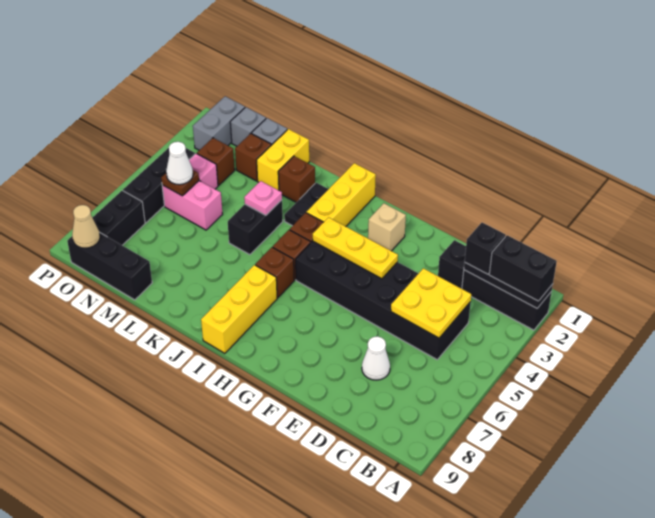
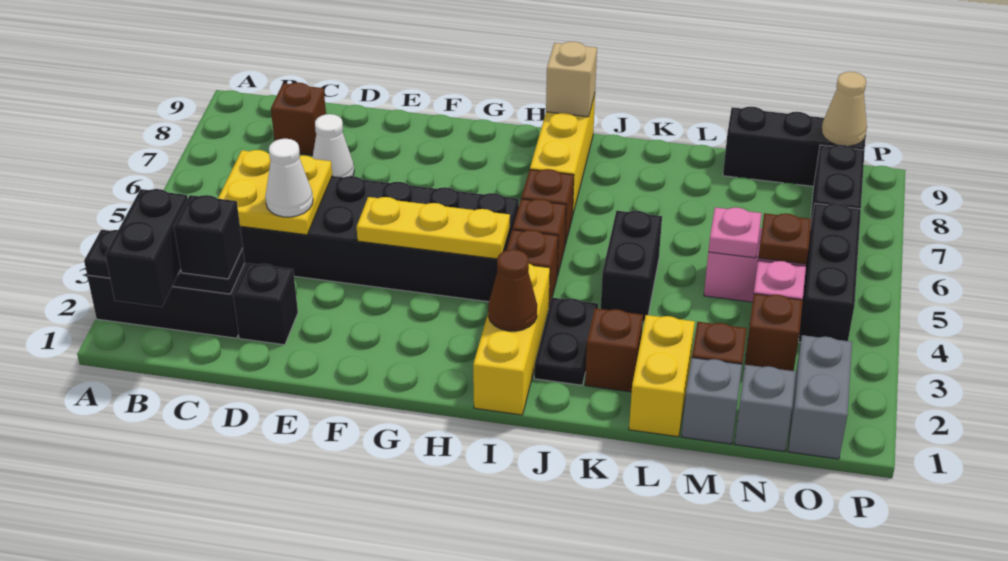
black 1x2 brick [489,235,557,301] -> black 1x2 brick turned to [105,189,188,307]
none -> brown 1x1 brick [271,83,326,155]
tan 1x1 brick [368,203,406,251] -> tan 1x1 brick moved to [546,41,597,117]
none -> brown 1x1 cone [488,249,537,331]
pink 1x1 plate [244,181,282,215] -> pink 1x1 plate moved to [708,207,762,258]
white 1x1 cone [166,142,193,185] -> white 1x1 cone moved to [265,139,313,217]

